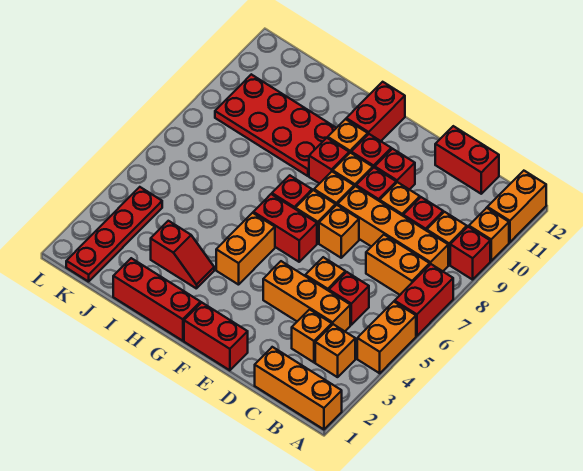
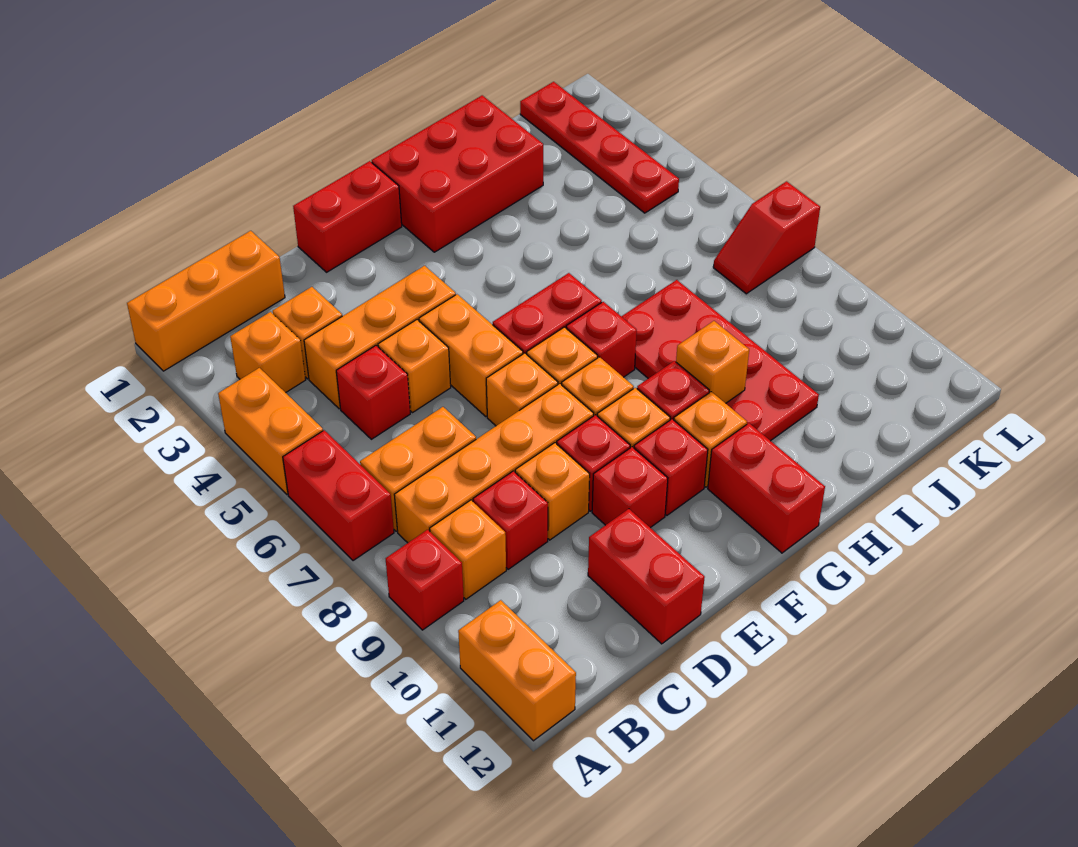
orange 1x1 brick [469,208,509,261] -> orange 1x1 brick moved to [676,321,749,403]
red 1x2 brick [435,126,499,194] -> red 1x2 brick turned to [588,509,705,644]
red 1x3 brick [113,258,201,341] -> red 2x3 brick [372,95,543,252]
orange 1x2 brick [216,213,275,285] -> orange 1x2 brick moved to [419,294,523,416]
red 1x2 slope [151,221,214,289] -> red 1x2 slope moved to [713,181,820,294]
red 2x4 plate [215,74,336,176] -> red 2x4 plate turned to [621,280,819,441]

